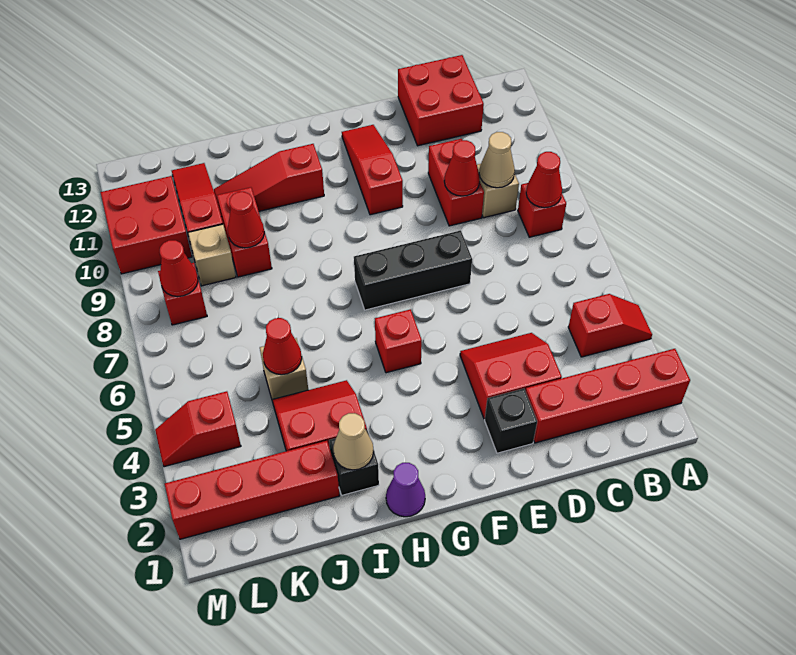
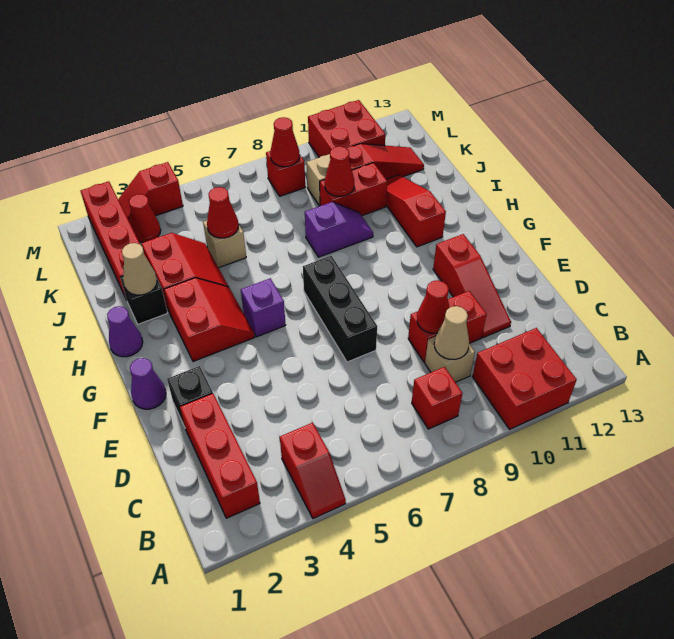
red 1x4 brick [525,349,690,443] -> red 1x3 brick [180,394,260,518]
red 1x1 cone [526,152,562,208] -> red 1x1 cone moved to [129,194,161,242]
red 2x2 brick [398,55,484,146] -> red 2x2 brick moved to [473,328,577,429]
red 2x2 slope [460,333,562,419] -> red 2x2 slope moved to [164,278,255,362]
none -> purple 1x1 cone [130,358,166,409]
red 1x3 slope [342,125,403,215] -> red 1x3 slope turned to [433,234,511,338]
red 1x1 brick [375,309,422,373] -> purple 1x1 brick [241,278,286,337]
none -> purple 1x2 slope [305,202,373,257]
red 1x2 slope [155,391,241,467] -> red 1x2 slope turned to [118,162,183,223]

